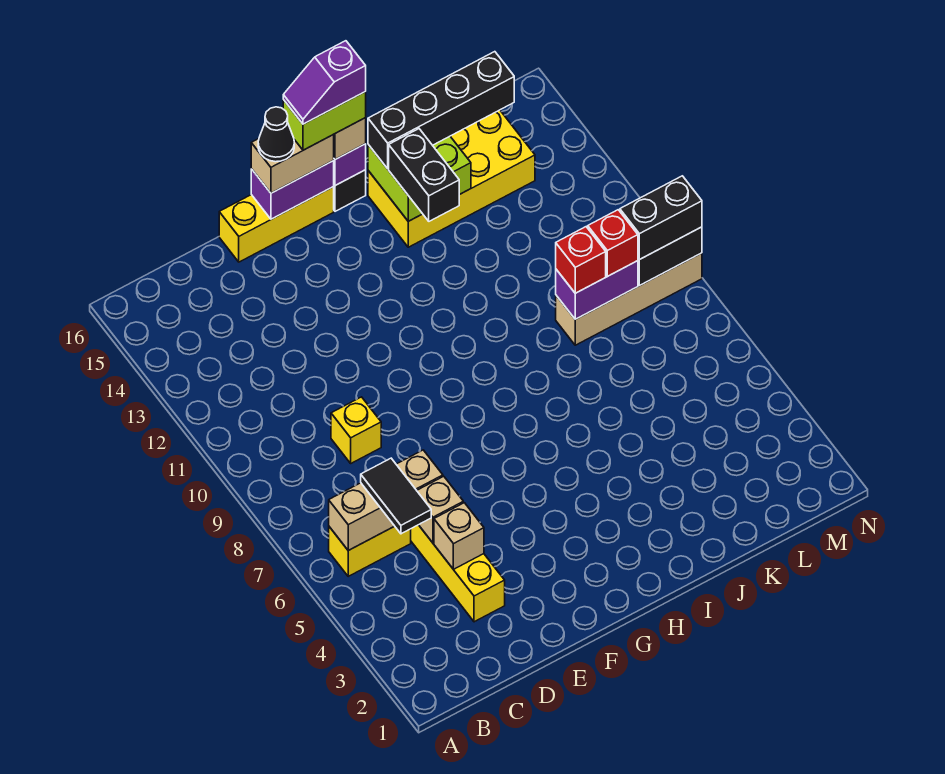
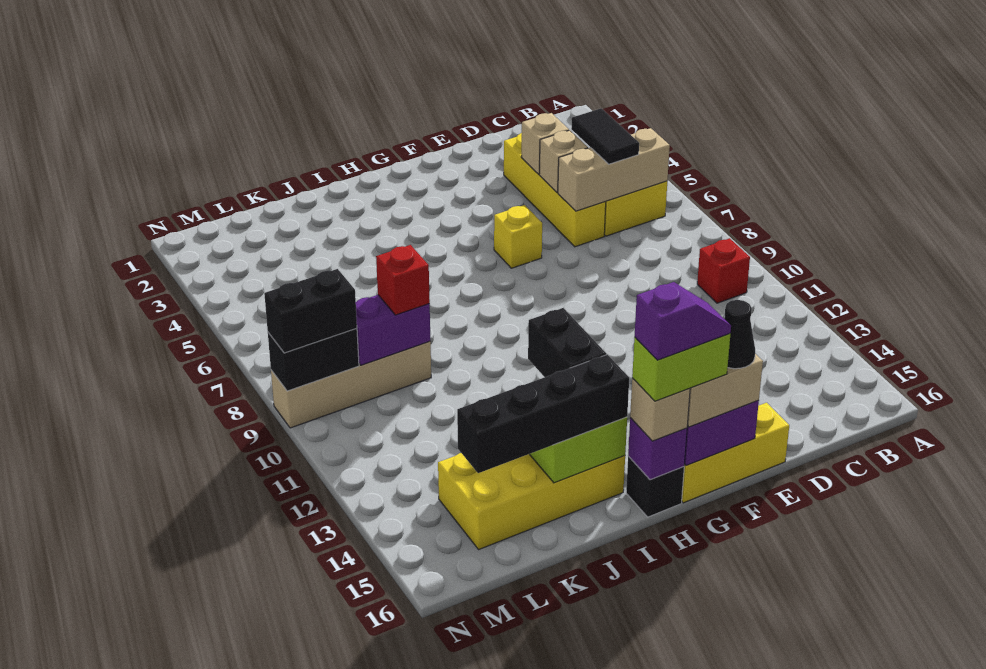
yellow 1x1 brick [331,397,381,463] -> yellow 1x1 brick moved to [494,205,542,268]
red 1x1 brick [588,210,638,276] -> red 1x1 brick moved to [697,238,750,303]

